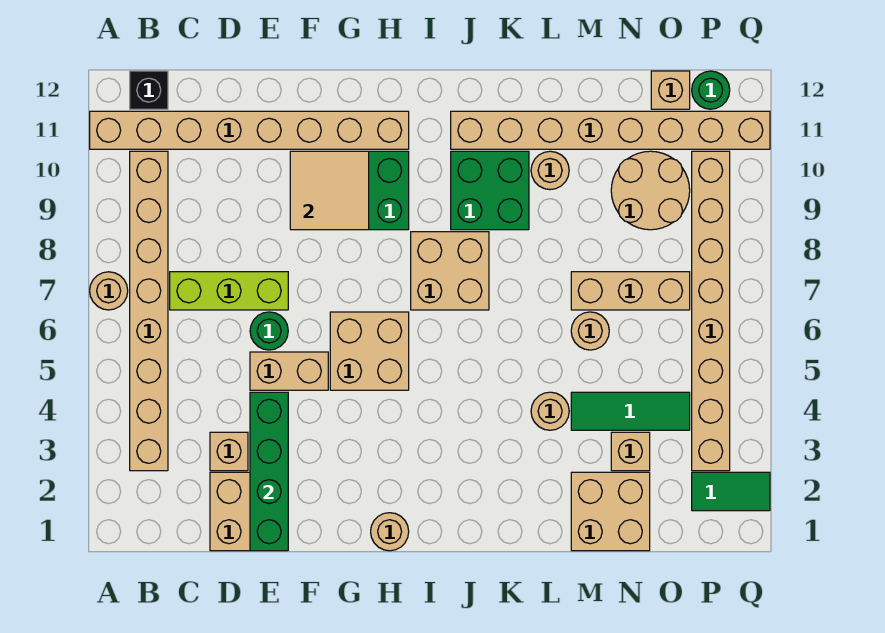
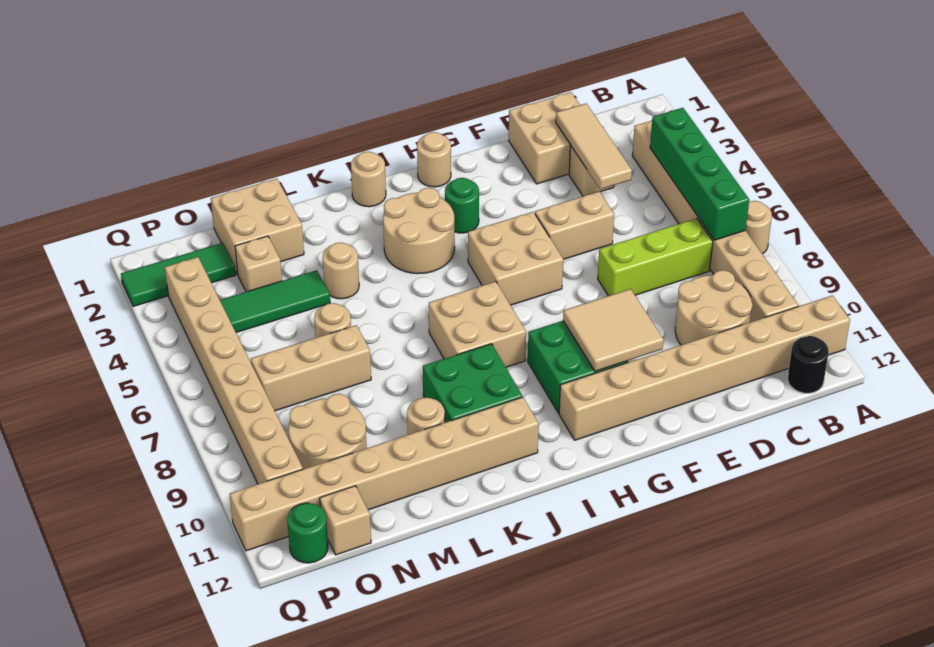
black 1x1 brick [130,71,168,109] -> black 1x1 round brick [788,336,829,393]
none -> tan 2x2 round brick [675,270,753,345]
none -> tan 1x3 tile [556,104,632,189]
green 1x4 brick [250,392,288,551] -> green 1x4 brick moved to [650,108,749,240]
green 1x1 round brick [250,312,288,350] -> green 1x1 round brick moved to [445,178,479,233]
none -> tan 2x2 round brick [383,188,455,274]
none -> tan 1x1 round brick [351,152,386,207]
green 1x2 tile [692,472,770,511] -> green 1x3 tile [121,243,236,306]

